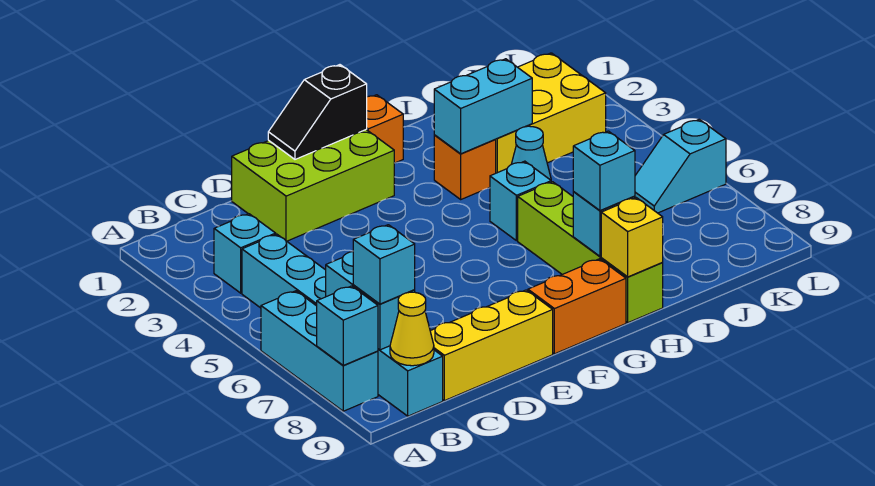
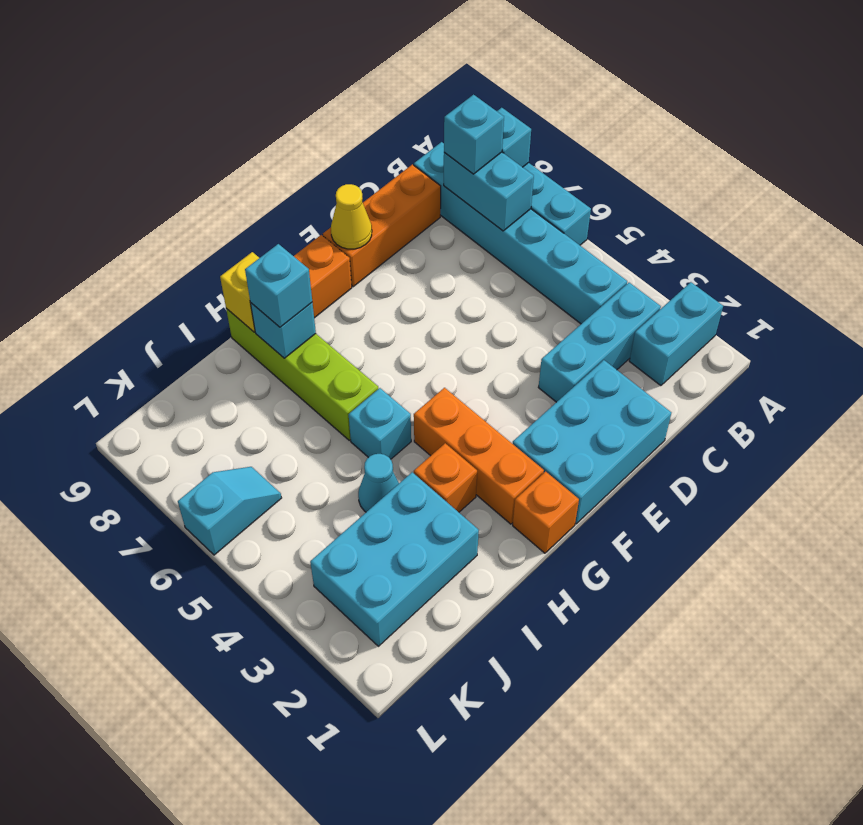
cyan 1x1 brick [214,214,276,293] -> cyan 1x3 brick [538,283,661,402]
yellow 1x1 cone [390,292,434,366] -> yellow 1x1 cone moved to [331,184,372,249]
yellow 1x3 brick [430,290,553,401] -> orange 1x3 brick [323,164,441,287]
lime 2x3 brick [232,130,394,241] -> cyan 2x3 brick [513,360,671,524]
black 1x2 slope [268,65,367,159] -> none
none -> orange 1x3 brick [414,388,544,524]
cyan 1x2 brick [434,59,532,154] -> cyan 1x2 brick moved to [629,282,723,386]
yellow 2x3 brick [495,53,606,173] -> cyan 2x3 brick [310,472,479,646]

